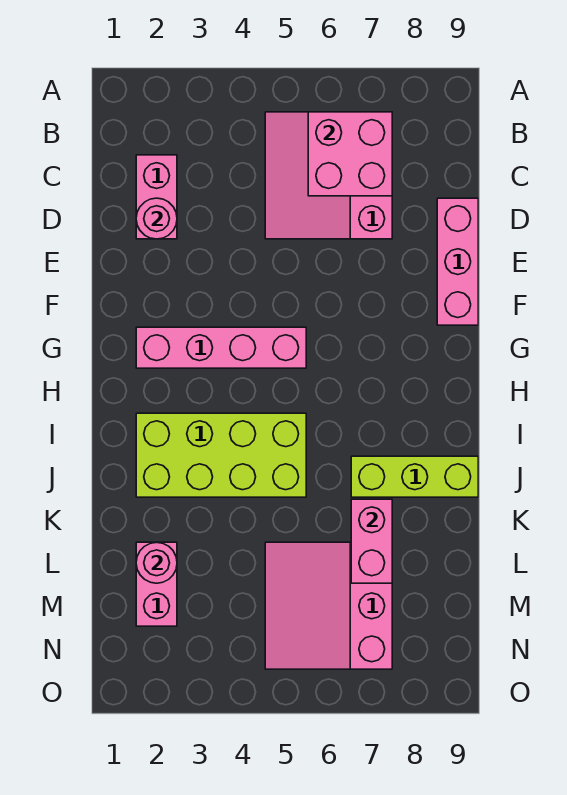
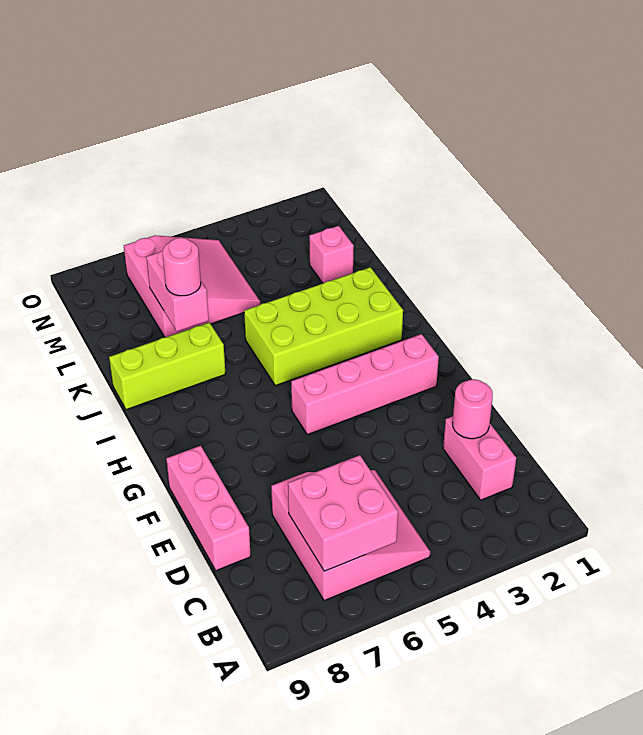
pink 1x2 brick [136,542,177,626] -> pink 1x1 brick [309,226,354,283]
pink 1x1 round brick [136,542,177,583] -> pink 1x1 round brick moved to [163,238,201,296]

